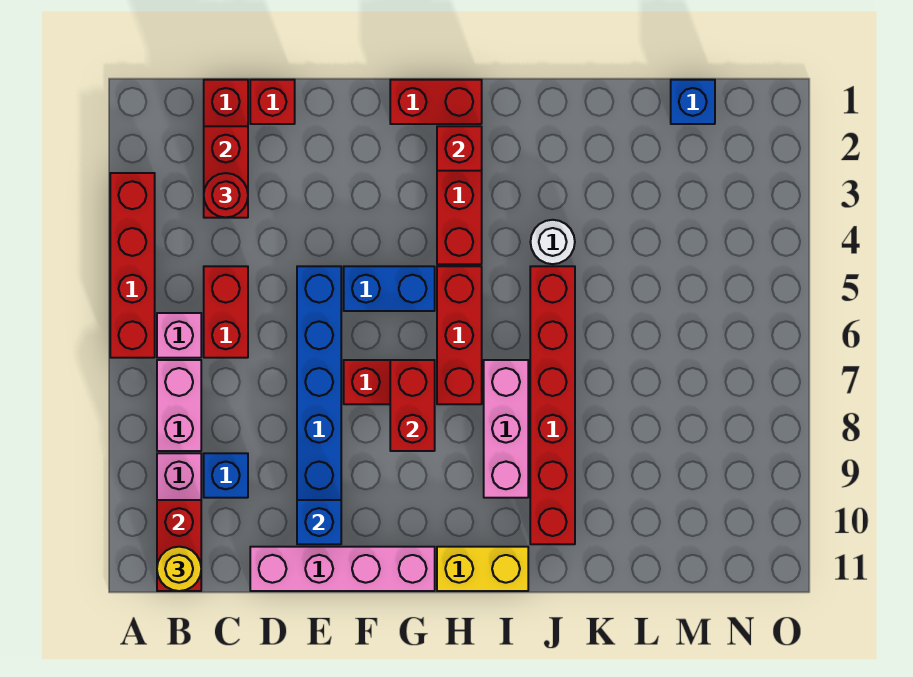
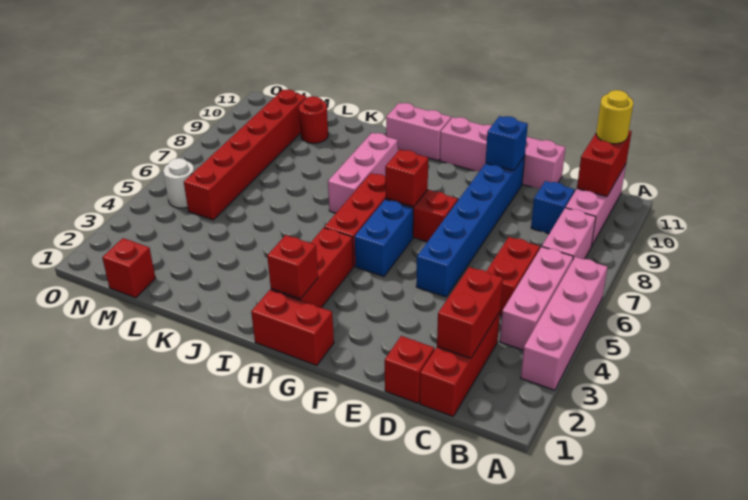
red 1x4 brick [110,173,155,358] -> pink 1x4 brick [521,257,608,390]
pink 1x1 brick [157,313,201,358] -> pink 1x3 brick [500,247,573,350]
red 1x1 round brick [204,173,248,218] -> red 1x1 round brick moved to [299,96,328,143]
blue 1x2 brick [344,266,435,311] -> blue 1x2 brick turned to [355,199,413,276]
red 1x2 brick [390,360,435,451] -> red 1x1 brick [385,150,428,207]
yellow 1x2 brick [437,547,528,591] -> pink 1x2 brick [386,103,451,161]
white 1x1 round brick [531,220,575,264] -> white 1x1 round brick moved to [163,158,194,208]
red 1x6 brick [530,266,575,544] -> red 1x6 brick moved to [184,90,307,220]
blue 1x1 brick [671,80,715,124] -> red 1x1 brick [102,238,155,298]

